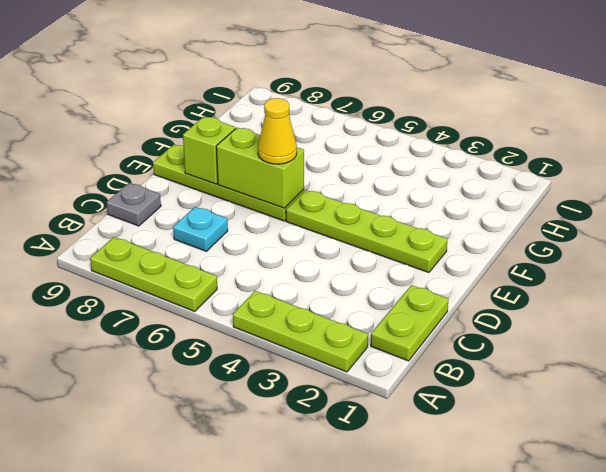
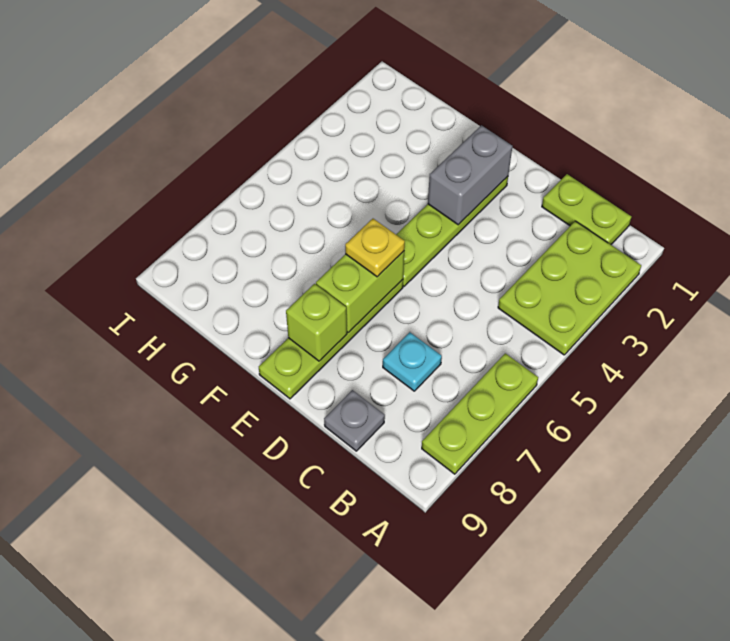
lime 1x3 plate [233,291,368,372] -> lime 2x3 plate [498,221,641,355]
none -> grey 1x2 brick [428,125,512,225]
yellow 1x1 cone [258,98,297,164] -> yellow 1x1 plate [345,219,405,277]

